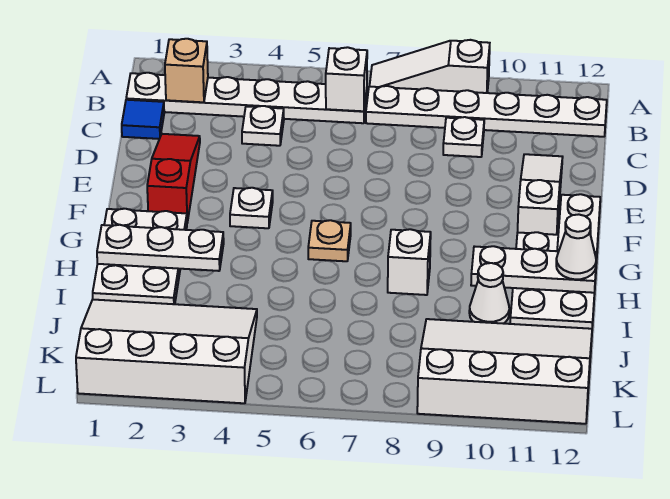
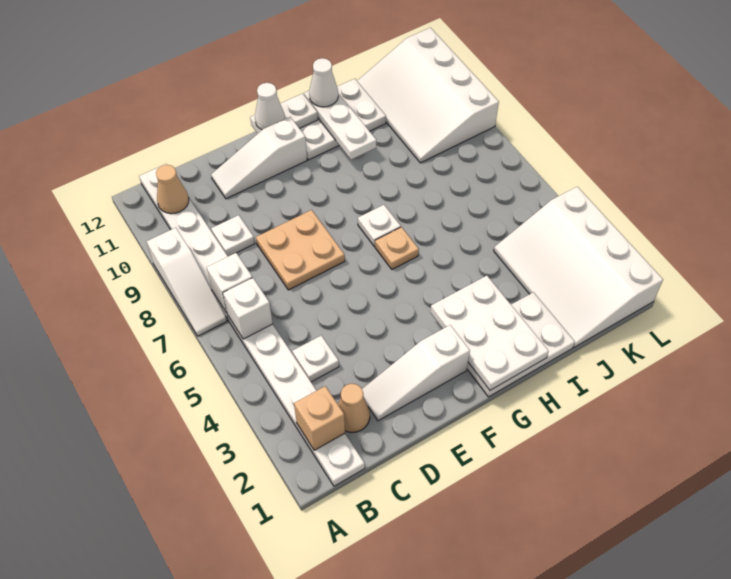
none -> tan 1x1 cone [156,165,189,214]
blue 1x1 tile [122,100,164,139] -> none
none -> tan 1x1 cone [338,384,370,432]
red 1x3 slope [147,134,200,223] -> white 1x3 slope [362,325,470,421]
none -> tan 2x2 plate [256,210,345,290]
white 1x1 plate [230,188,273,228] -> white 1x1 plate moved to [358,205,401,246]
white 1x3 plate [97,225,224,271] -> white 2x3 plate [430,276,549,390]
white 1x1 brick [388,229,431,295] -> white 1x1 brick moved to [207,253,252,313]
white 1x1 cone [469,263,509,324] -> white 1x1 cone moved to [255,83,285,130]

